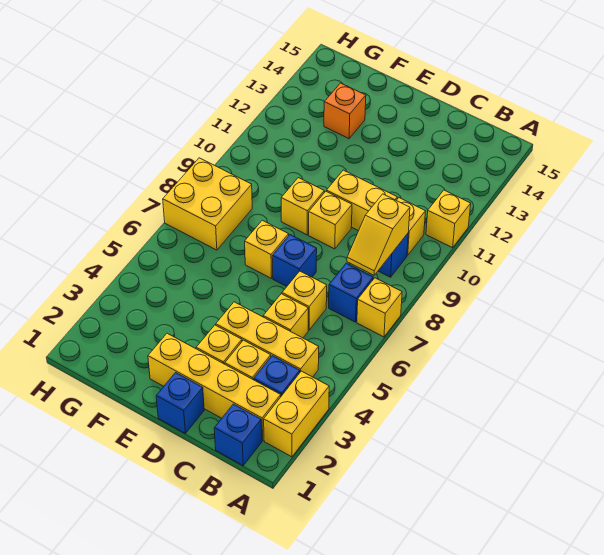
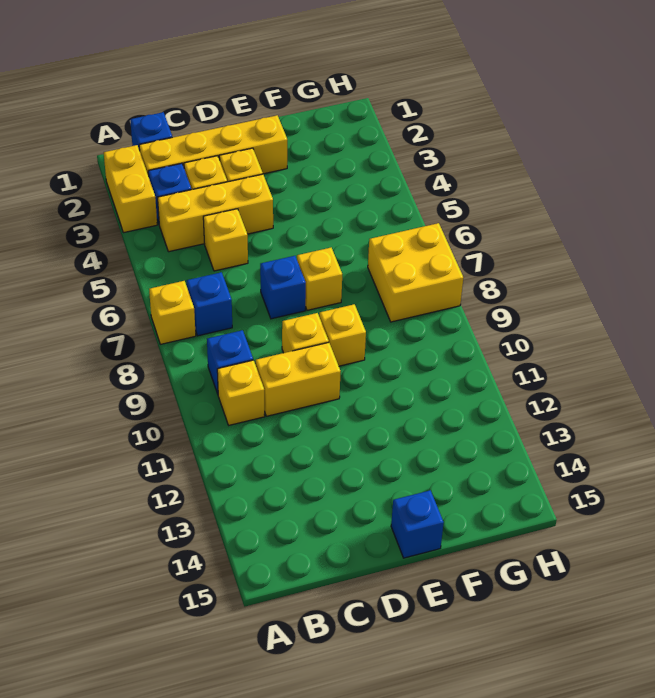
yellow 1x1 brick [426,190,471,248] -> none
yellow 1x2 slope [347,194,410,275] -> none
yellow 1x1 brick [282,271,327,330] -> none
blue 1x1 brick [156,373,204,433] -> blue 1x1 brick moved to [391,490,444,558]
orange 1x1 brick [324,83,366,139] -> none

